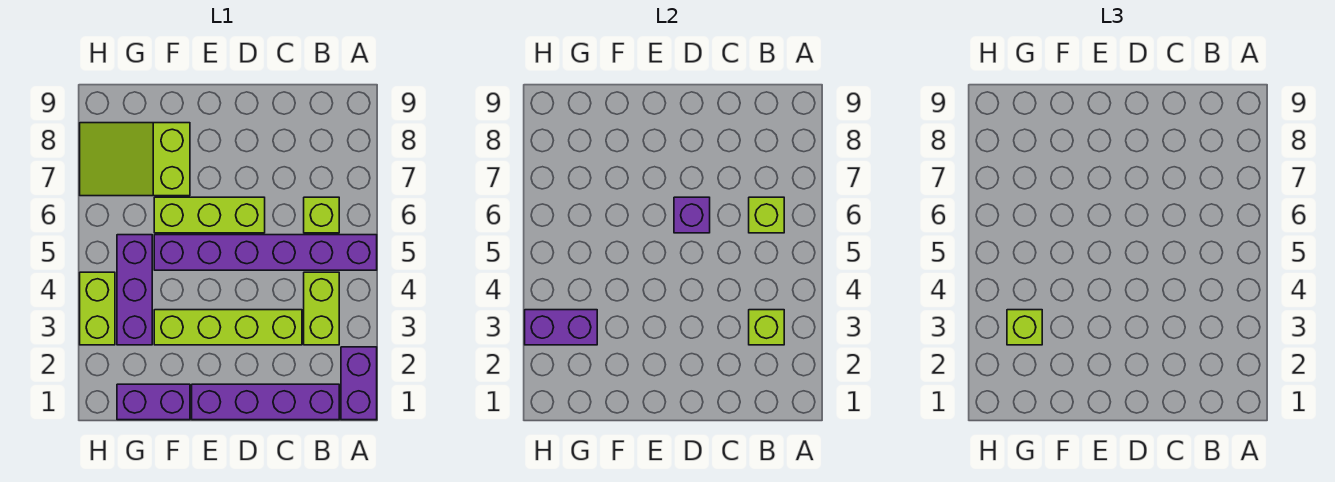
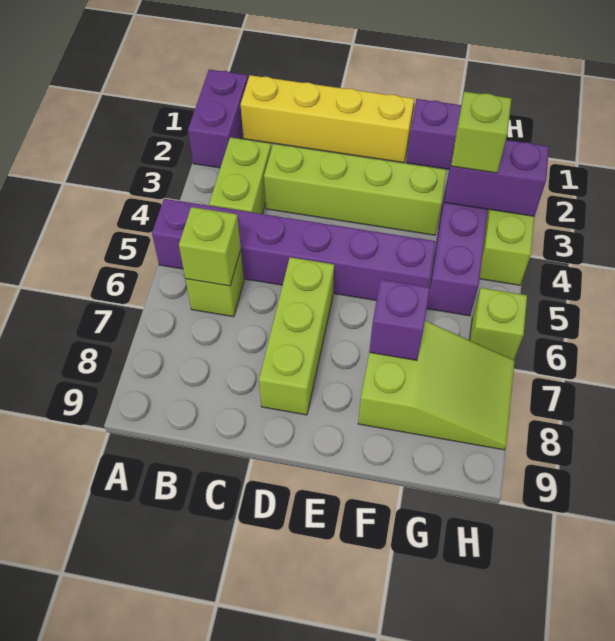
purple 1x4 brick [192,384,339,420] -> yellow 1x4 brick [241,75,414,163]
lime 1x1 brick [749,310,784,345] -> lime 1x1 brick moved to [470,288,527,360]
lime 1x3 brick [154,197,265,233] -> lime 1x3 brick turned to [259,257,334,415]
purple 1x1 brick [674,197,710,233] -> purple 1x1 brick moved to [369,279,430,360]

